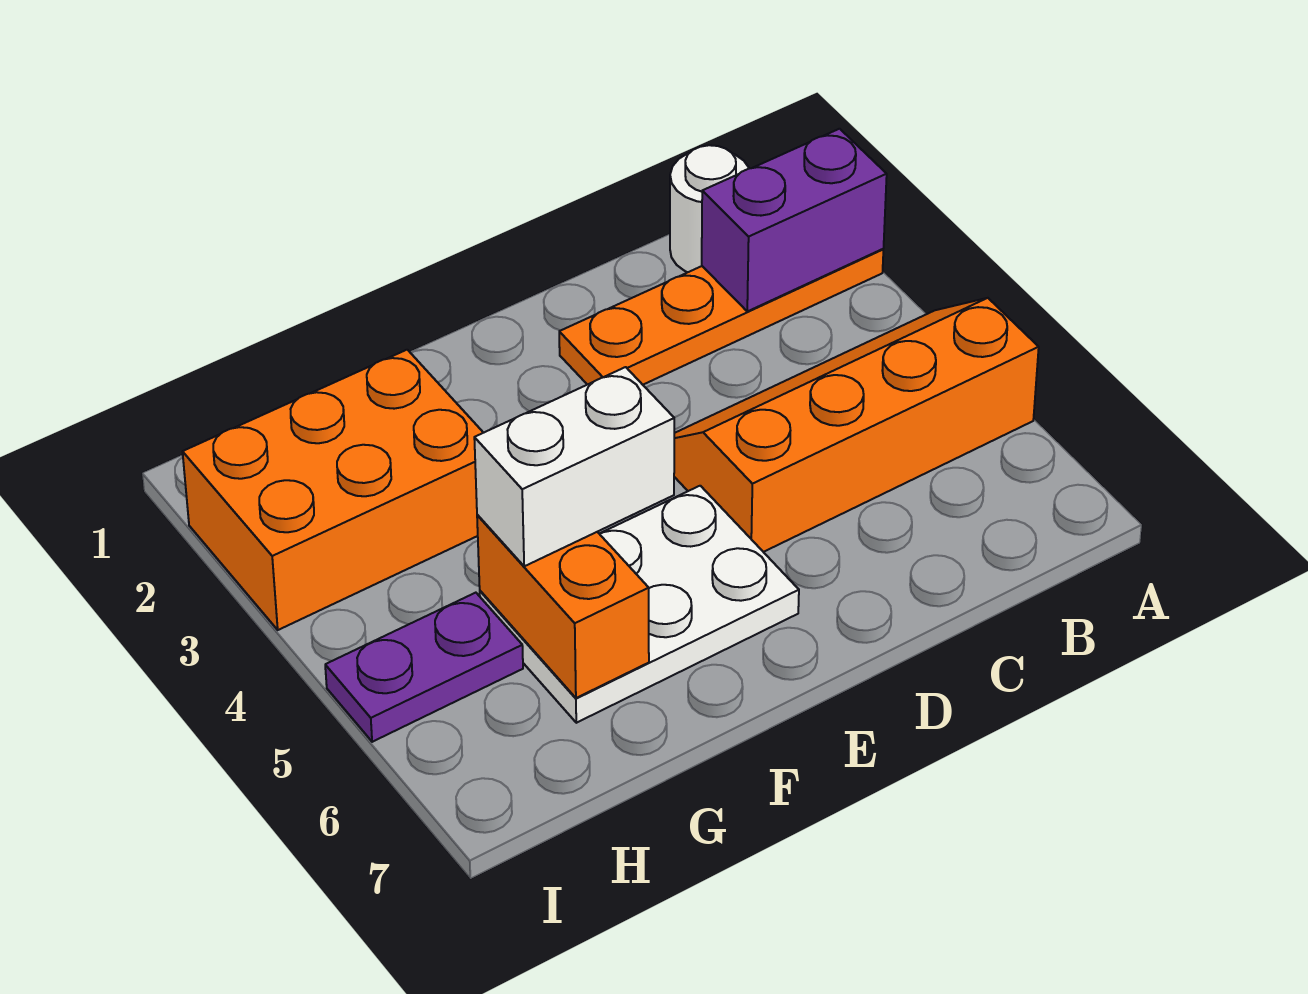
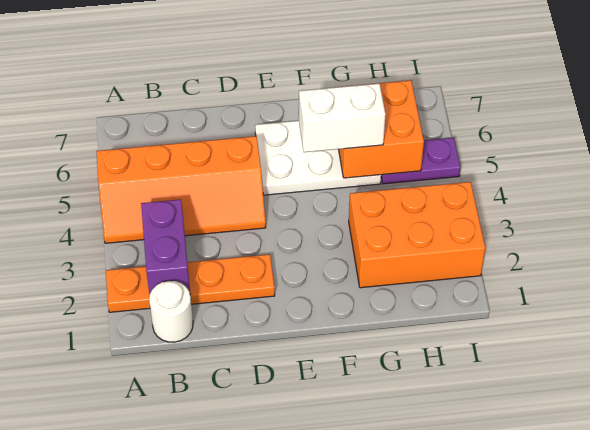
purple 1x2 brick [702,129,887,311] -> purple 1x2 brick turned to [141,199,190,294]
orange 1x2 brick [477,515,649,698] -> orange 2x2 brick [334,80,424,178]

